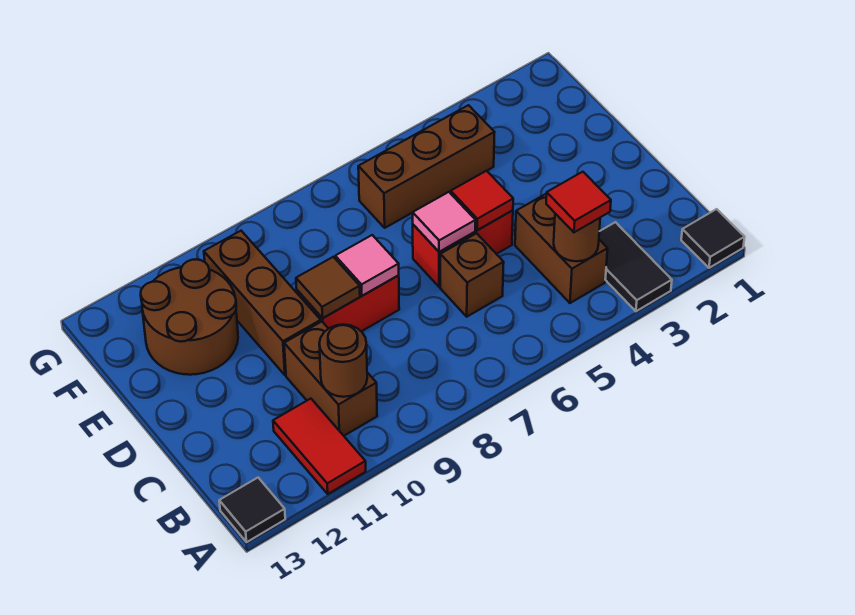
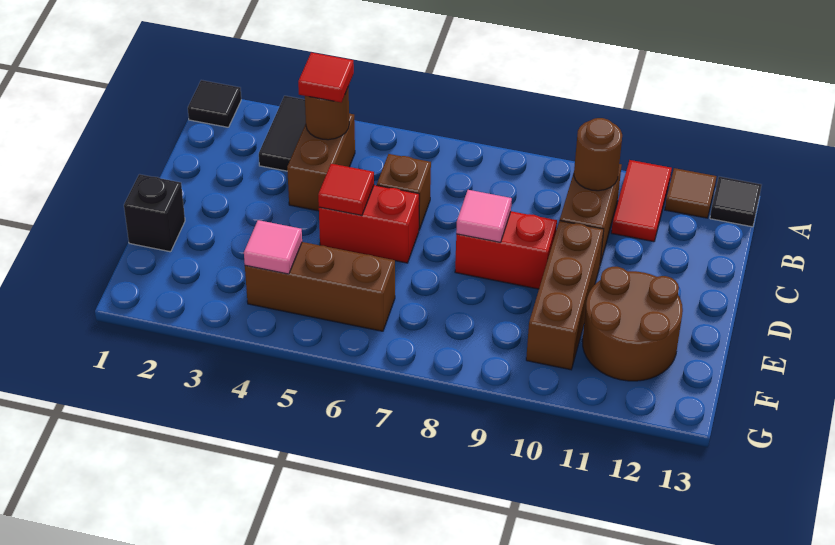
pink 1x1 tile [413,192,476,252] -> pink 1x1 tile moved to [244,220,302,274]
brown 1x1 tile [296,257,360,318] -> brown 1x1 tile moved to [665,168,716,218]
none -> black 1x1 brick [124,174,185,252]

